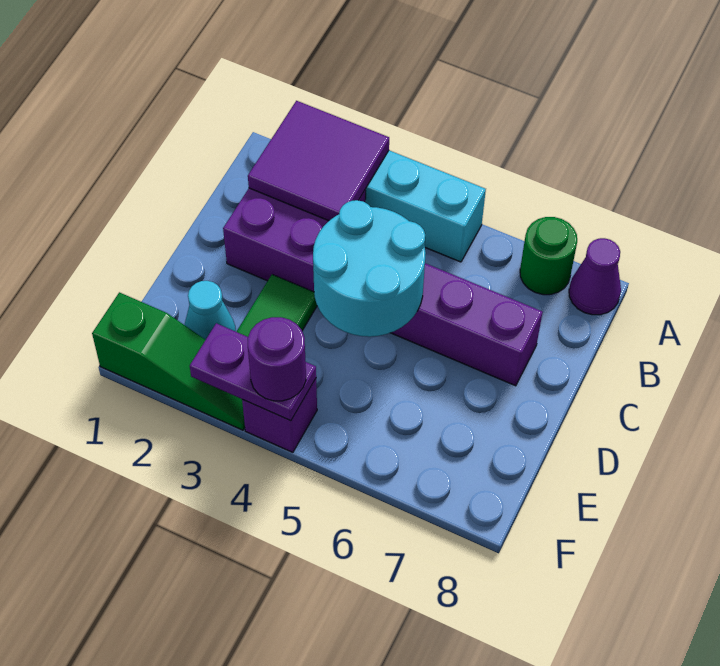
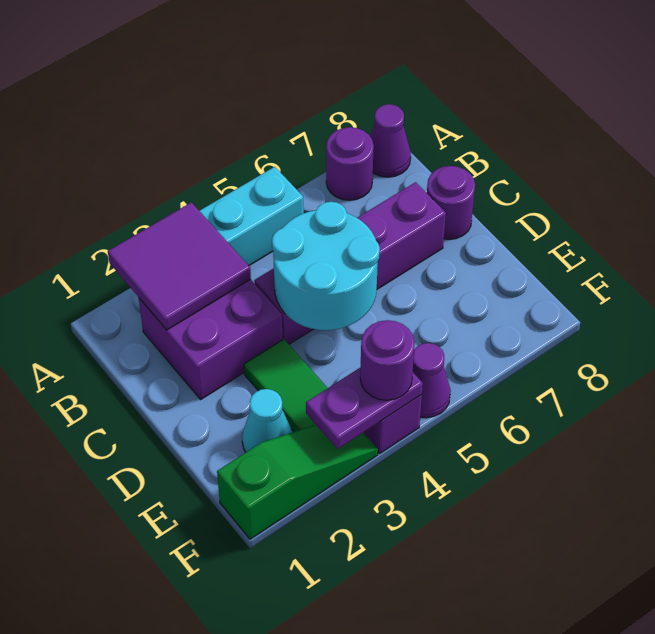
green 1x1 round brick [520,217,577,295] -> purple 1x1 round brick [326,127,374,200]
none -> purple 1x1 round brick [427,166,475,240]
none -> purple 1x1 cone [413,343,451,418]

